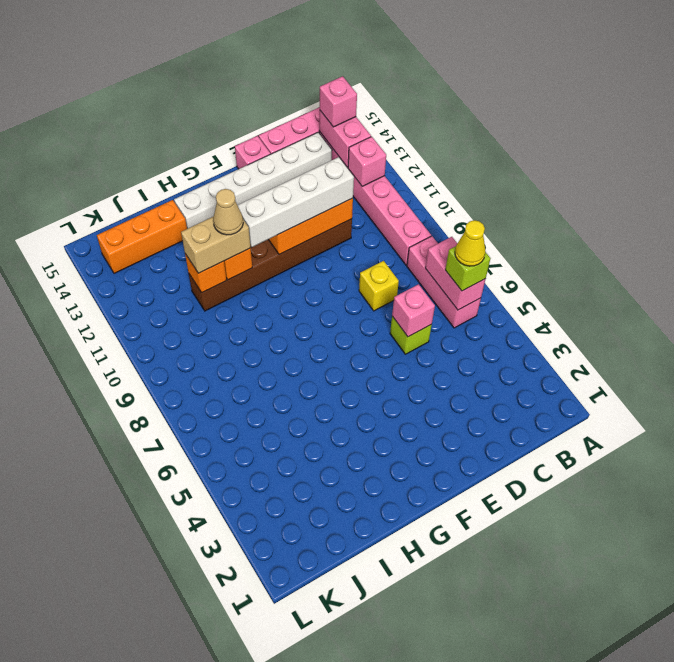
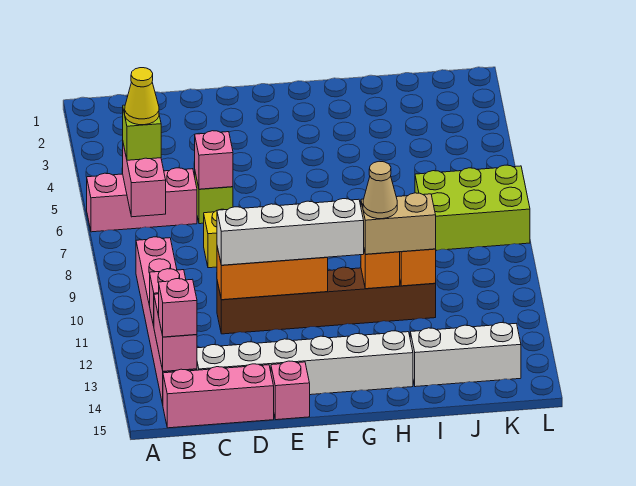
pink 1x3 brick [407,236,481,328] -> pink 1x3 brick turned to [87,168,197,232]
orange 1x3 brick [97,200,187,273] -> white 1x3 brick [410,323,521,387]
none -> lime 2x3 brick [415,165,530,250]

